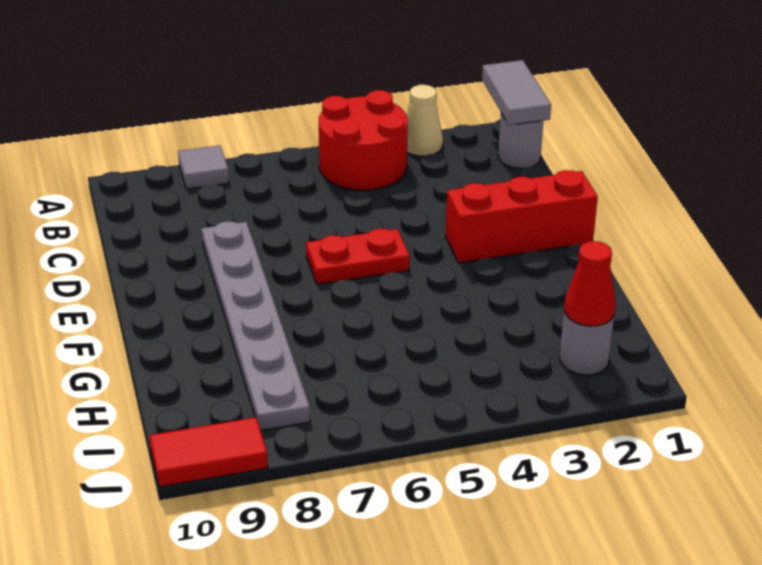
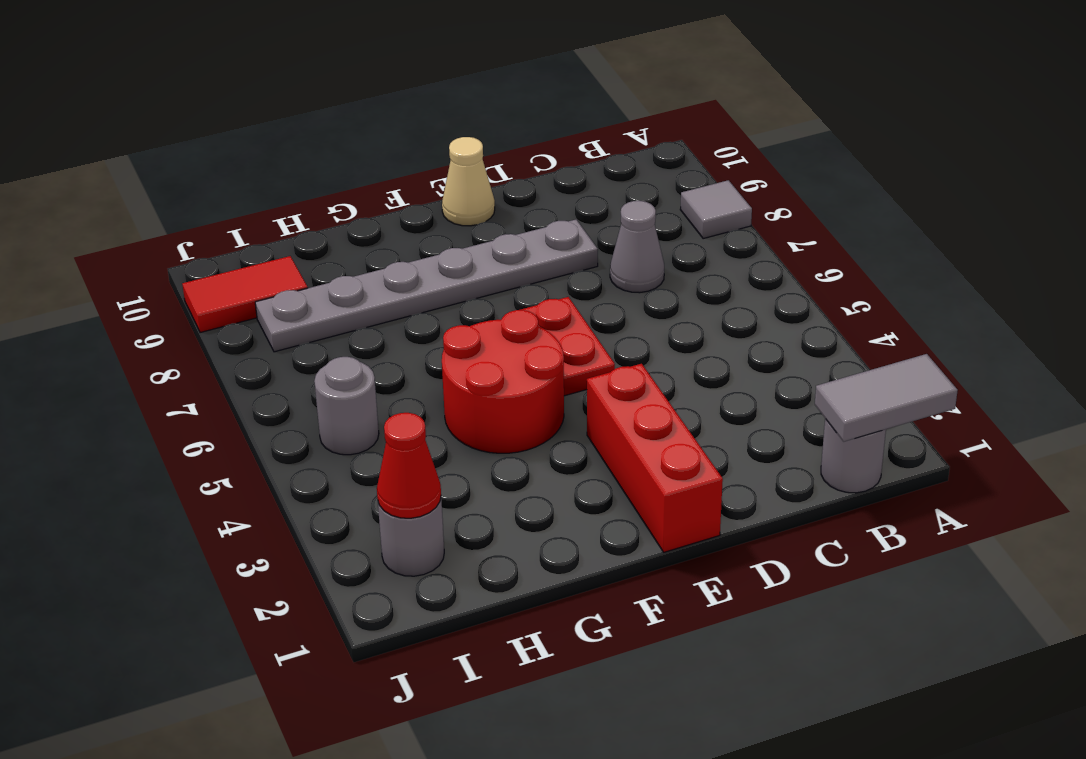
tan 1x1 cone [407,85,443,156] -> tan 1x1 cone moved to [442,137,495,226]
red 2x2 round brick [319,90,408,190] -> red 2x2 round brick moved to [442,310,564,453]
none -> grey 1x1 cone [610,201,664,293]
none -> grey 1x1 round brick [314,357,379,455]
red 1x2 tile [149,417,268,487] -> red 1x2 tile turned to [182,256,308,333]

